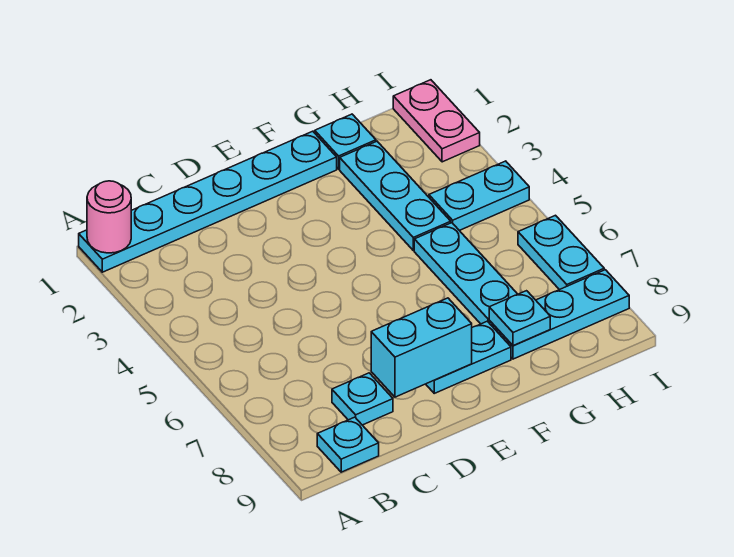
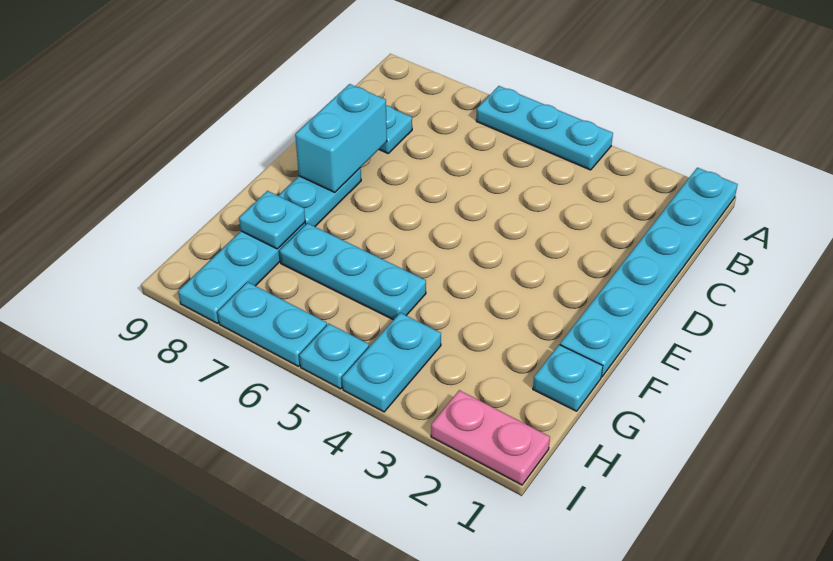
pink 1x1 round brick [87,181,131,253] -> none
cyan 1x1 plate [317,417,379,472] -> cyan 1x1 plate moved to [299,324,369,389]
cyan 1x3 plate [340,141,451,250] -> cyan 1x3 plate moved to [476,86,613,170]

